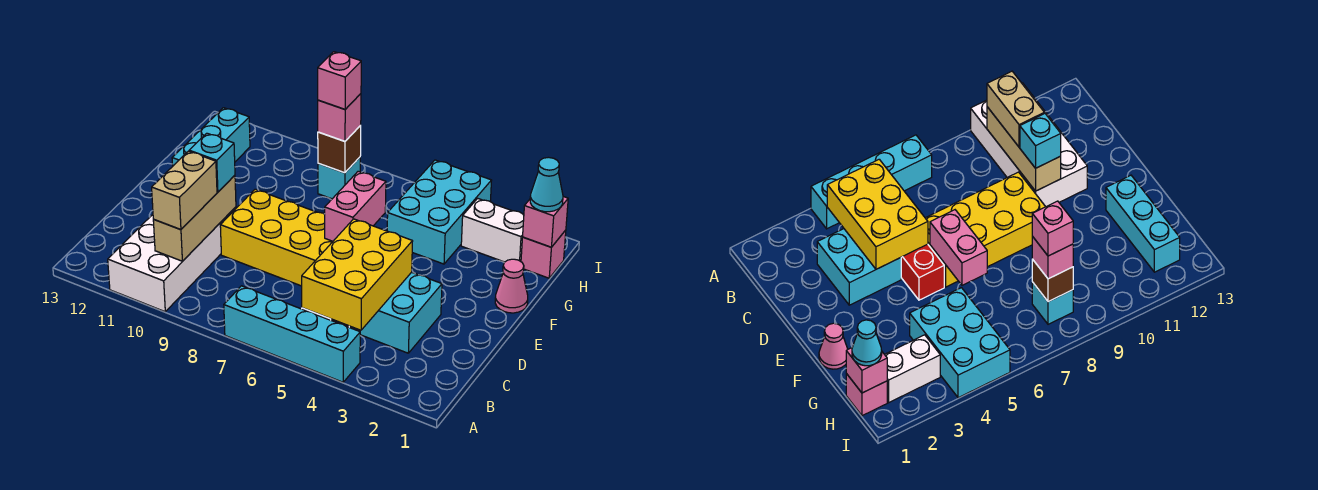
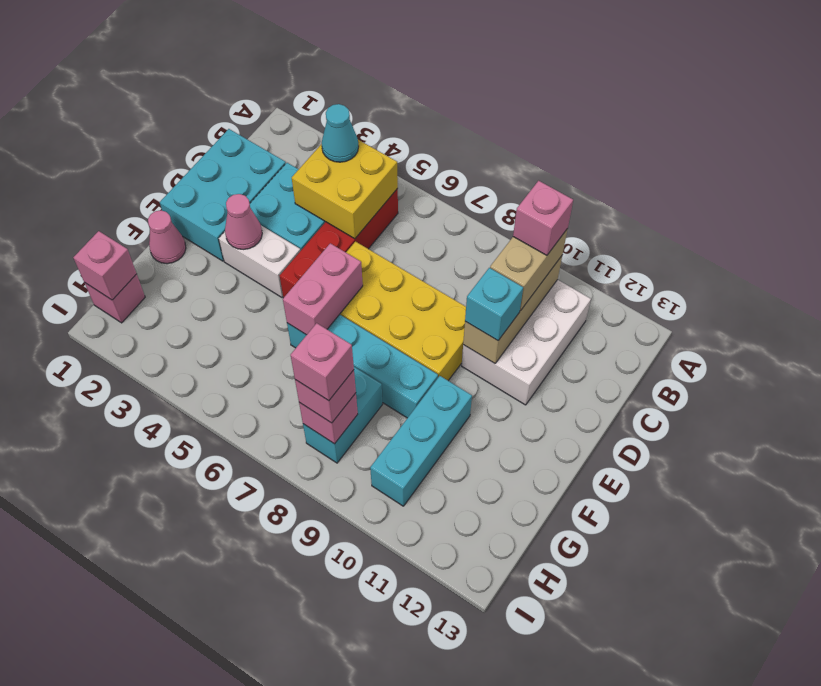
cyan 1x4 brick [224,286,360,382] -> cyan 1x4 brick moved to [287,314,438,418]
white 2x4 brick [108,207,236,312] -> white 2x3 brick [462,280,591,405]
yellow 2x3 brick [302,219,413,330] -> yellow 2x2 brick [292,140,398,239]
none -> pink 1x1 brick [513,181,573,255]
none -> pink 1x1 cone [225,194,262,249]
cyan 1x3 brick [172,108,250,166] -> cyan 1x3 brick moved to [370,376,472,506]
cyan 2x3 brick [387,160,492,264] -> cyan 2x3 brick moved to [160,129,286,261]
cyan 1x1 cone [530,157,563,212] -> cyan 1x1 cone moved to [322,104,359,162]
white 1x2 brick [461,198,524,262] -> white 1x2 brick moved to [219,226,300,297]
cyan 1x1 brick [318,157,360,199] -> cyan 1x2 brick [303,367,383,463]
brown 1x1 brick [318,126,361,173] -> pink 1x1 brick [299,393,358,444]

